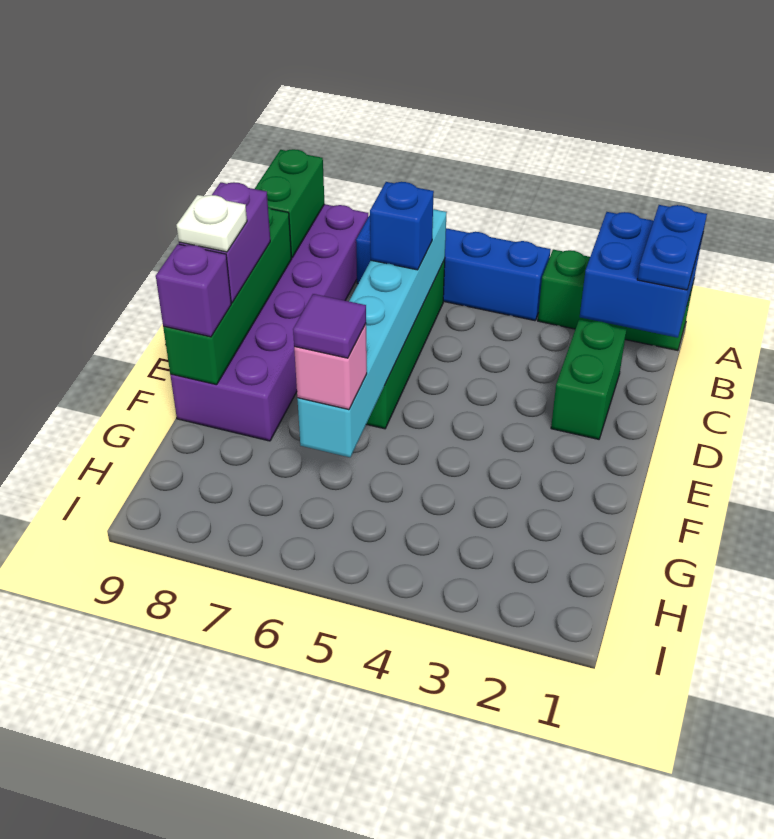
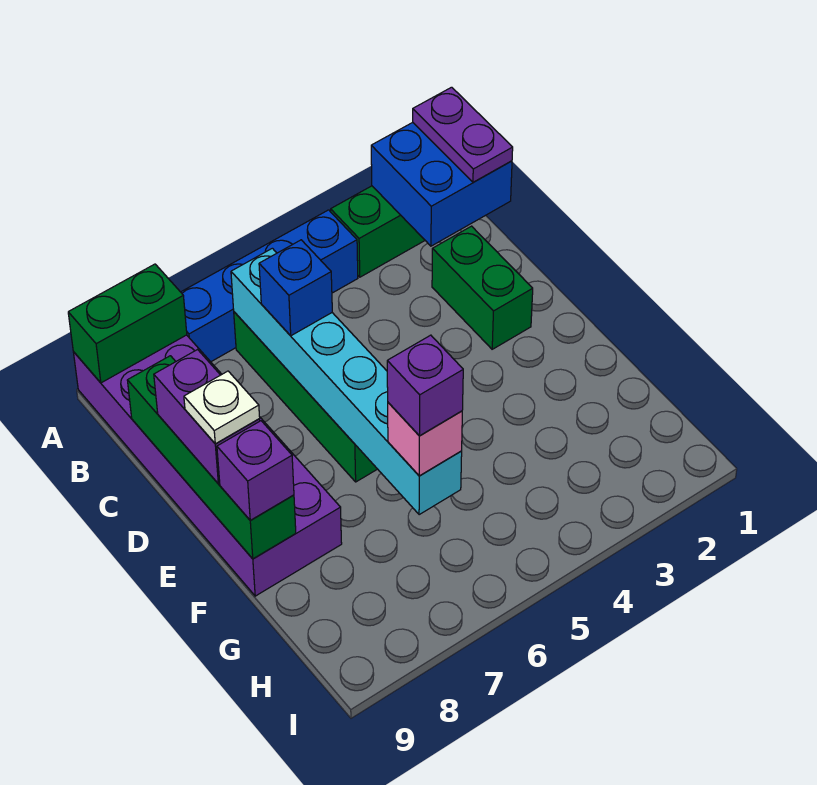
blue 1x2 plate [637,205,707,290] -> purple 1x2 plate [413,87,513,182]
green 1x2 brick [255,149,324,258] -> green 1x2 brick turned to [68,264,187,383]
purple 1x1 tile [293,294,366,358] -> purple 1x1 brick [387,335,463,436]

